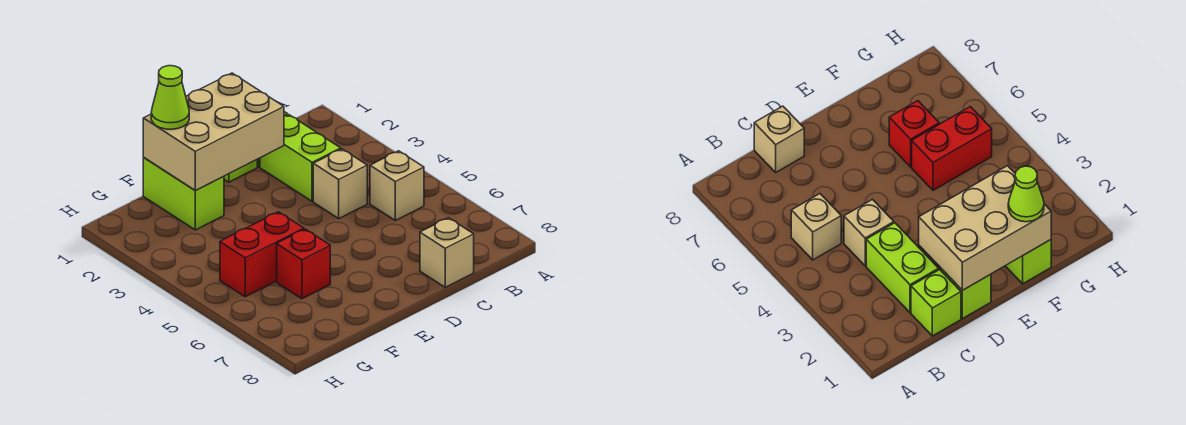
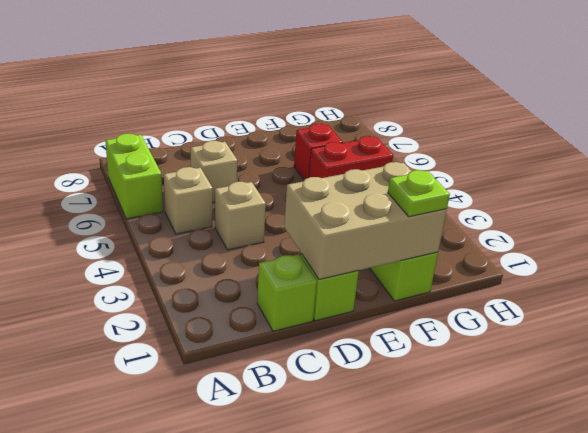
lime 1x2 brick [260,115,341,201] -> lime 1x2 brick moved to [105,134,163,219]
tan 1x1 brick [420,218,474,287] -> tan 1x1 brick moved to [191,141,237,202]
lime 1x1 cone [151,66,189,129] -> lime 1x1 plate [388,170,450,217]

